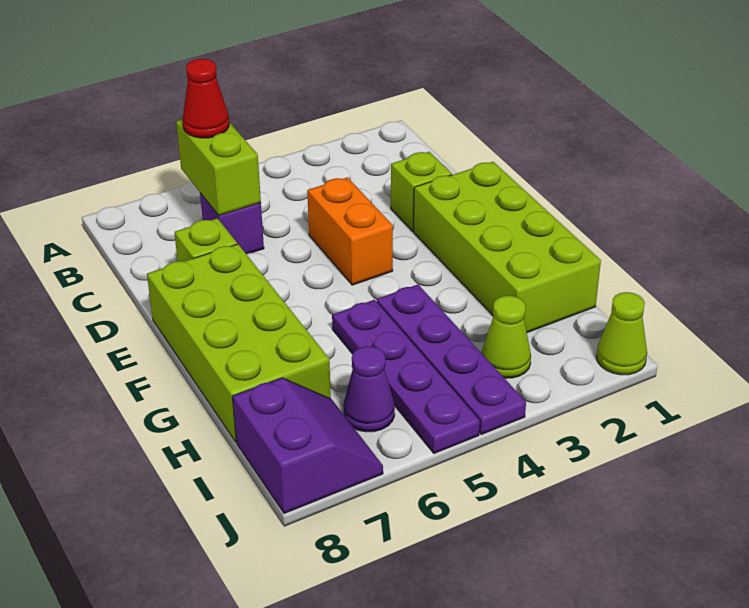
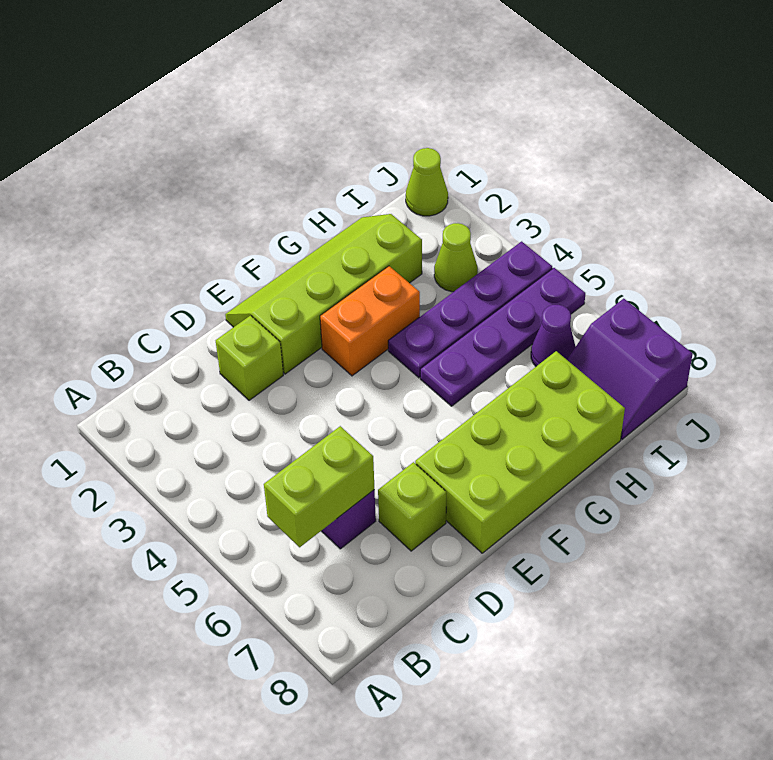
red 1x1 cone [183,59,229,138] -> none
orange 1x2 brick [307,177,393,285] -> orange 1x2 brick moved to [320,266,420,376]
lime 2x4 brick [414,162,601,333] -> lime 2x4 slope [225,214,422,374]
purple 2x2 slope [232,378,383,514] -> purple 2x2 slope turned to [567,299,693,439]

